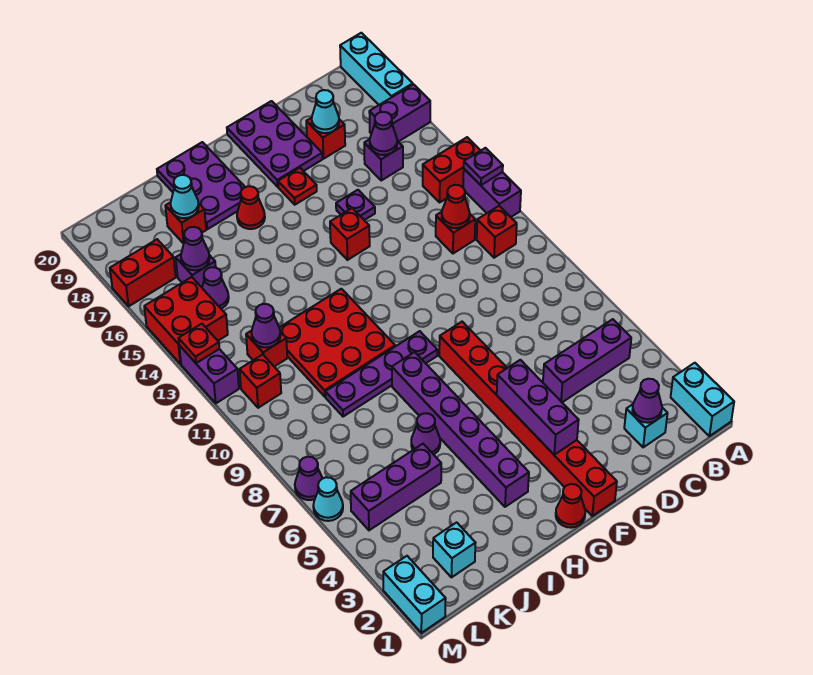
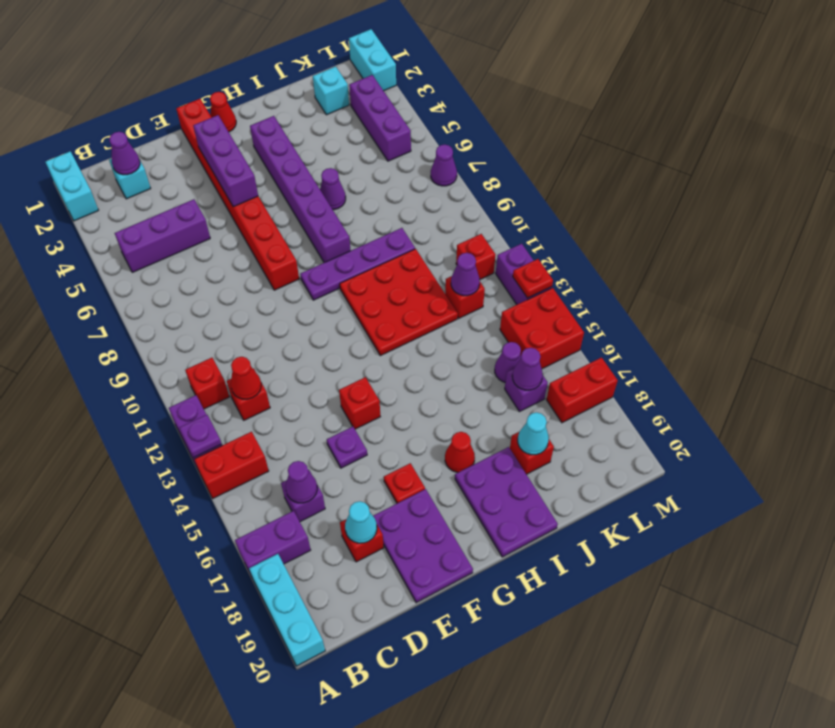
purple 1x3 brick [351,444,441,530] -> purple 1x3 brick turned to [349,75,411,161]
cyan 1x1 cone [313,477,343,521] -> none

